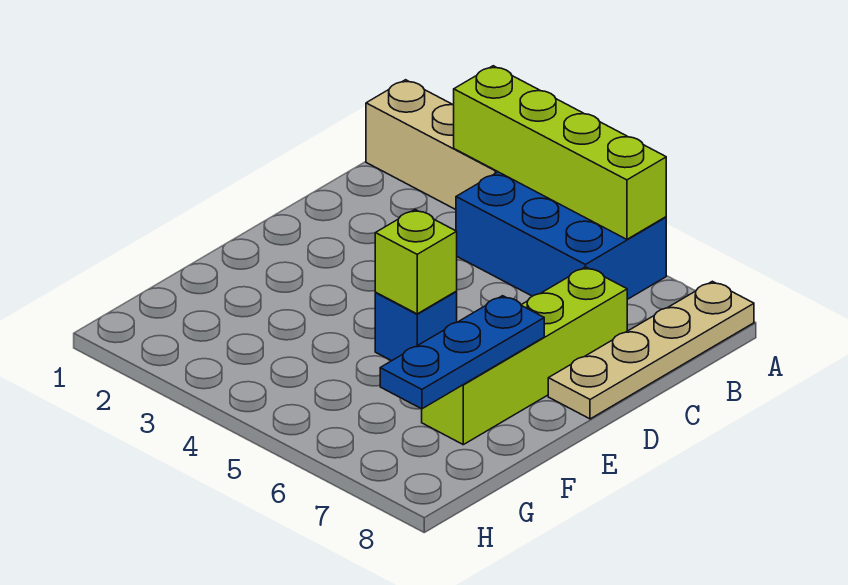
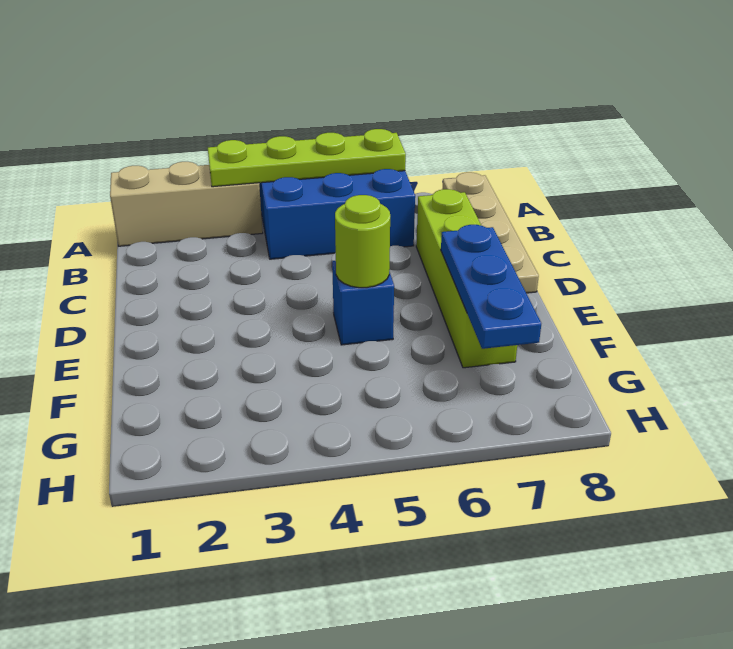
lime 1x4 brick [454,66,666,239] -> lime 1x4 plate [208,129,406,187]
lime 1x1 brick [375,210,457,314] -> lime 1x1 round brick [335,195,390,288]

